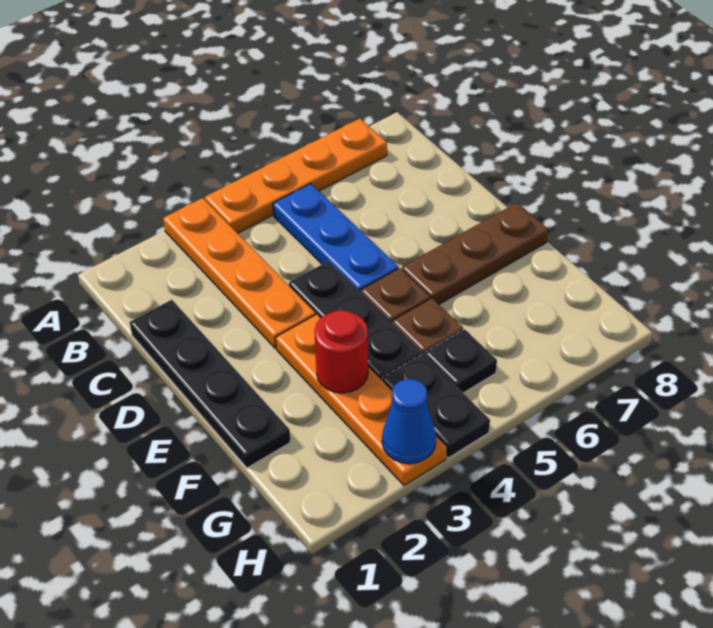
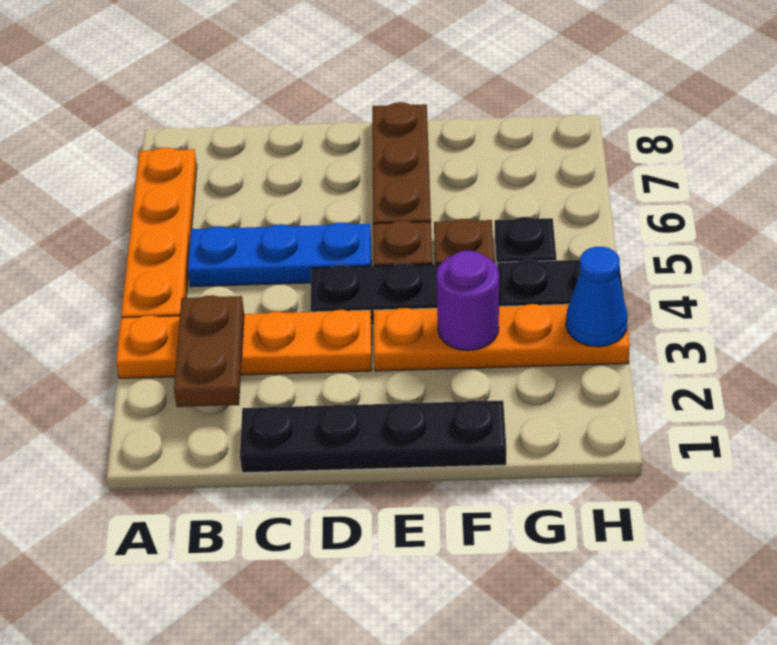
none -> brown 1x2 plate [174,295,244,407]
red 1x1 round brick [314,310,368,393] -> purple 1x1 round brick [437,251,499,351]

